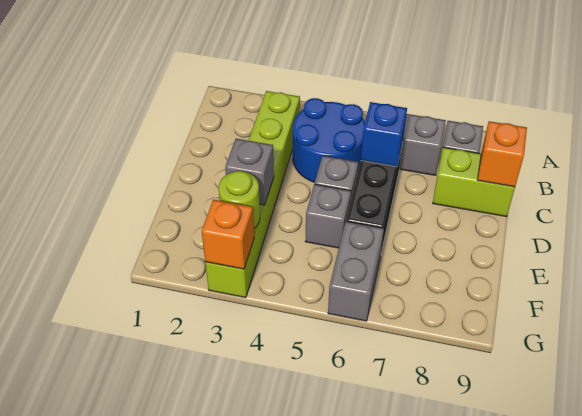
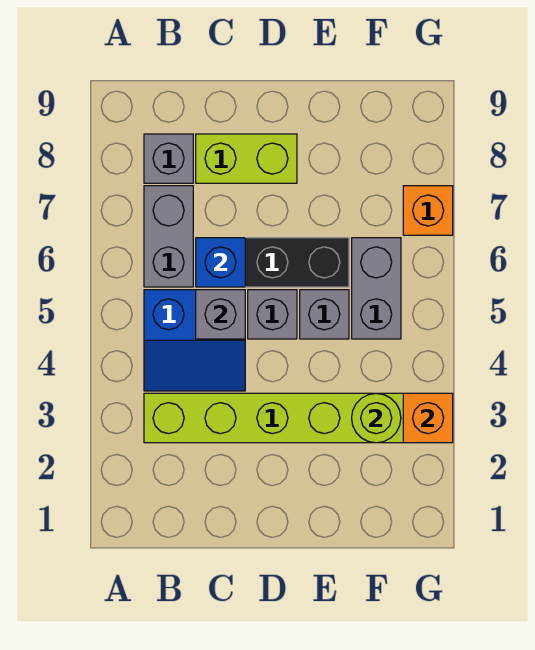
blue 2x2 round brick [293,98,365,182] -> blue 2x2 slope [144,290,245,391]
lime 1x2 brick [433,147,515,217] -> lime 1x2 brick turned to [196,134,297,183]
orange 1x1 brick [477,121,527,187] -> orange 1x1 brick moved to [403,186,453,235]
grey 1x1 brick [225,139,274,205] -> grey 1x1 brick moved to [196,290,245,339]
grey 1x2 brick [328,222,384,321] -> grey 1x2 brick turned to [352,238,401,339]

